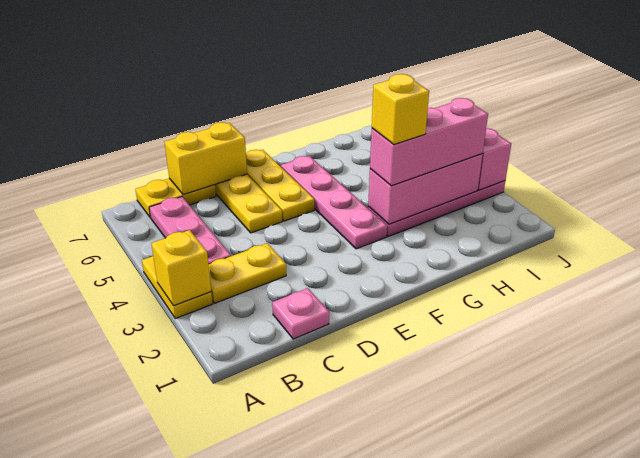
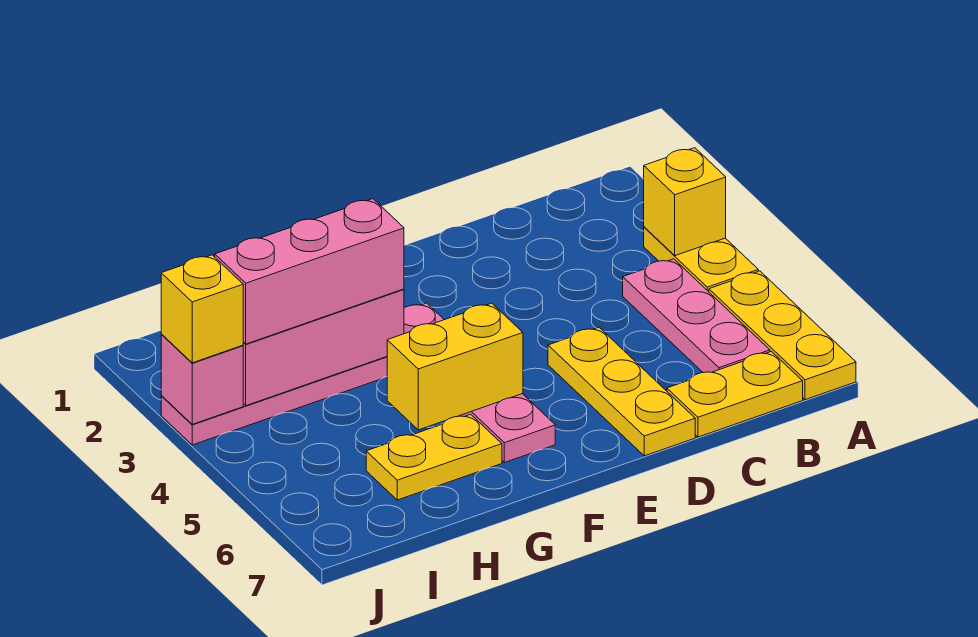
yellow 1x2 plate [209,243,286,303] -> yellow 1x2 plate moved to [366,414,502,500]
pink 1x1 plate [272,288,329,339] -> none
yellow 1x2 brick [165,122,247,195] -> yellow 1x2 brick moved to [387,303,523,430]
yellow 1x3 plate [246,150,314,221] -> yellow 1x3 plate moved to [709,271,856,400]
yellow 1x1 brick [372,74,429,144] -> yellow 1x1 brick moved to [161,255,243,363]

